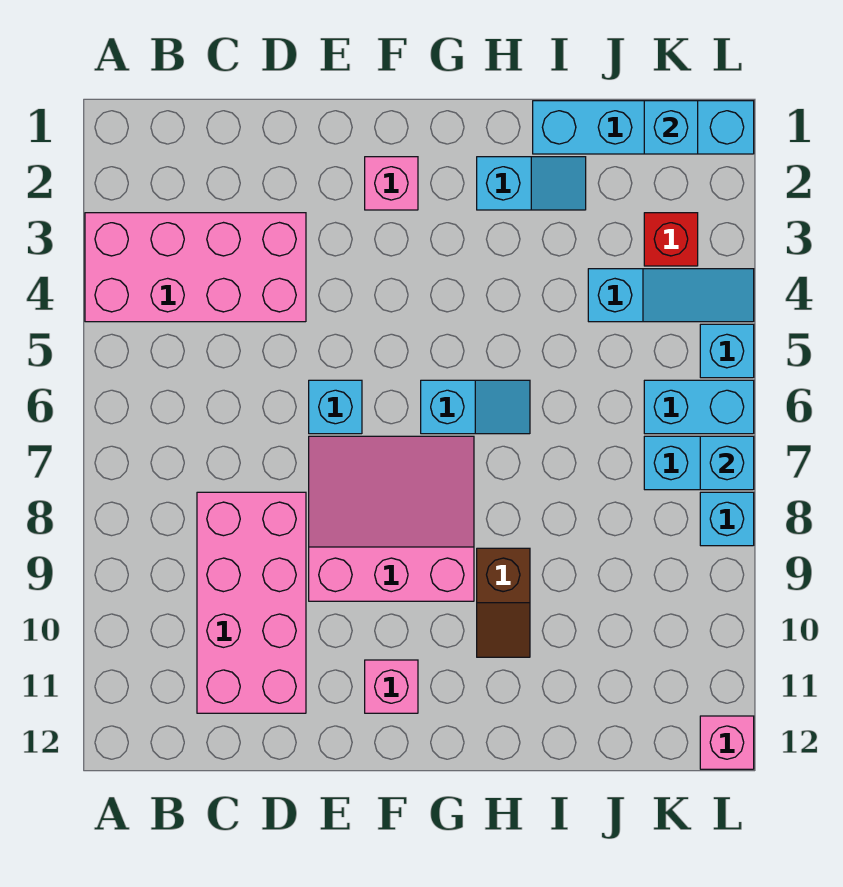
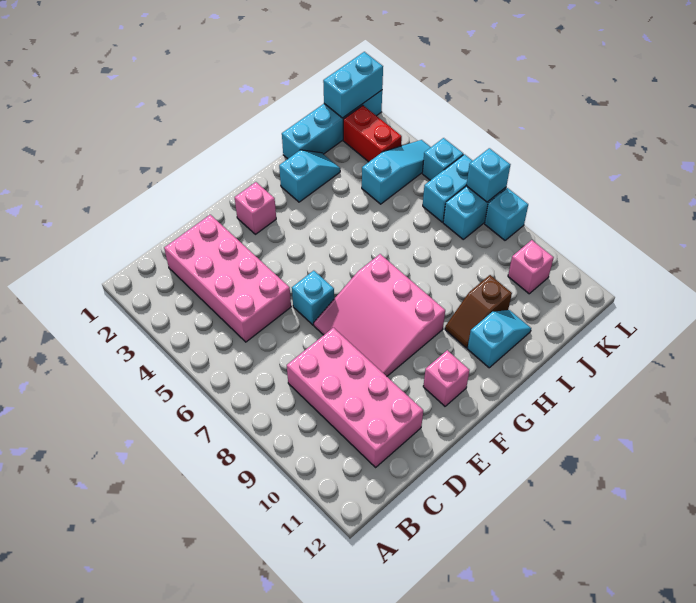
pink 2x4 brick [85,213,306,322] -> pink 2x4 brick turned to [164,215,291,342]
pink 3x3 slope [309,436,474,601] -> pink 3x3 slope turned to [314,254,445,376]
cyan 1x2 slope [421,380,530,434] -> cyan 1x2 slope moved to [467,310,531,368]
brown 1x2 slope [477,548,530,657] -> brown 1x2 slope turned to [445,275,512,348]
cyan 1x1 brick [644,101,698,154] -> cyan 1x2 brick [323,52,383,118]
red 1x1 brick [644,213,698,266] -> red 1x2 brick [343,105,402,162]
pink 1x1 brick [700,716,754,769] -> pink 1x1 brick moved to [508,240,554,294]

